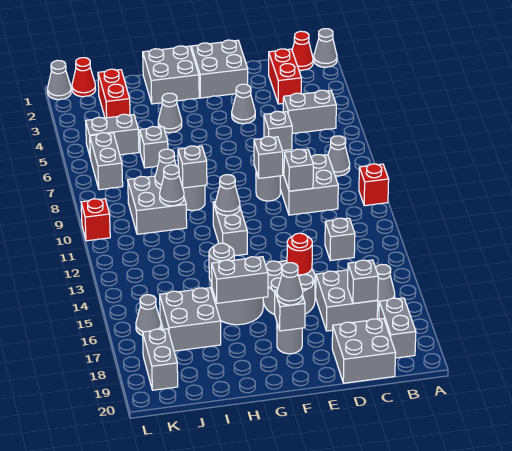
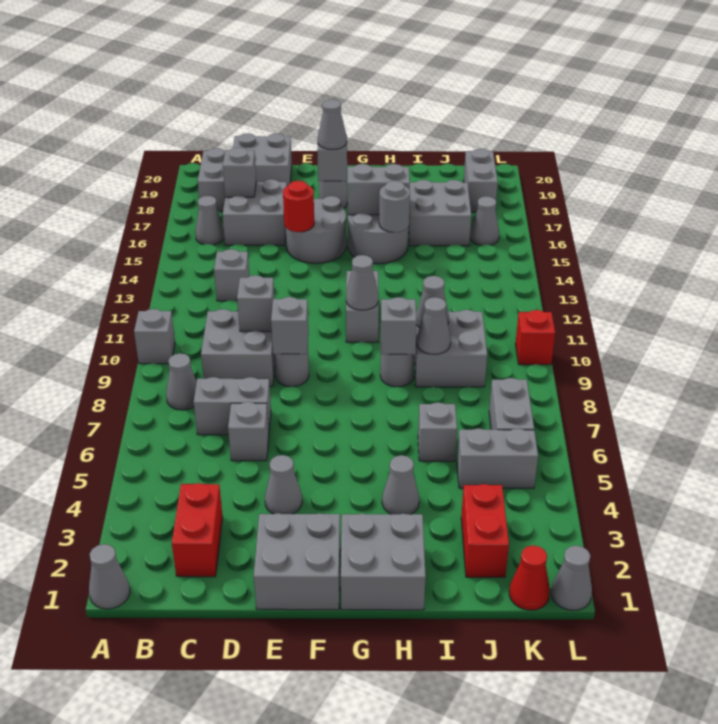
red 1x1 brick [359,164,389,206] -> grey 1x1 brick [134,309,175,364]
red 1x1 cone [292,31,313,70] -> none
grey 1x2 brick [283,90,336,134] -> grey 1x2 brick moved to [194,377,271,435]

